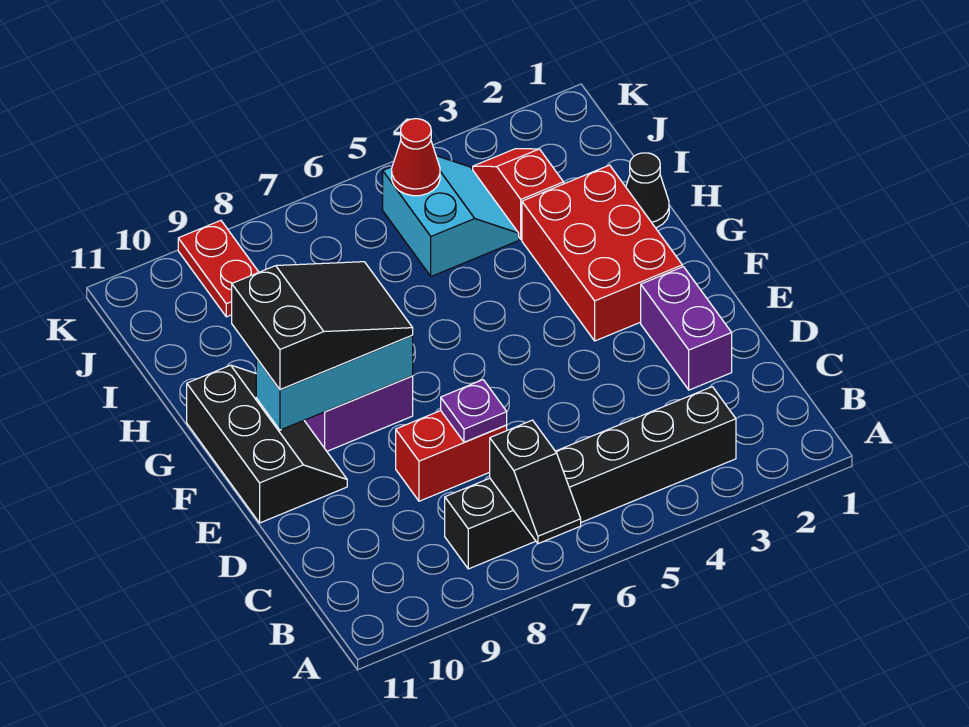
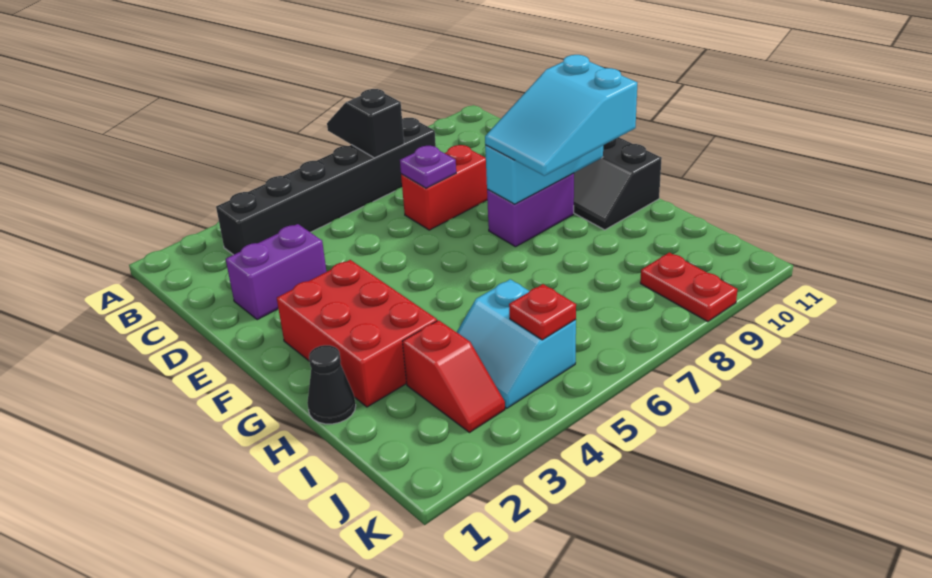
purple 1x2 brick [641,267,732,390] -> purple 1x2 brick turned to [226,224,327,320]
black 2x3 slope [232,262,413,390] -> cyan 2x3 slope [485,55,637,176]
red 1x1 cone [392,119,440,196] -> red 1x1 plate [509,284,576,340]

